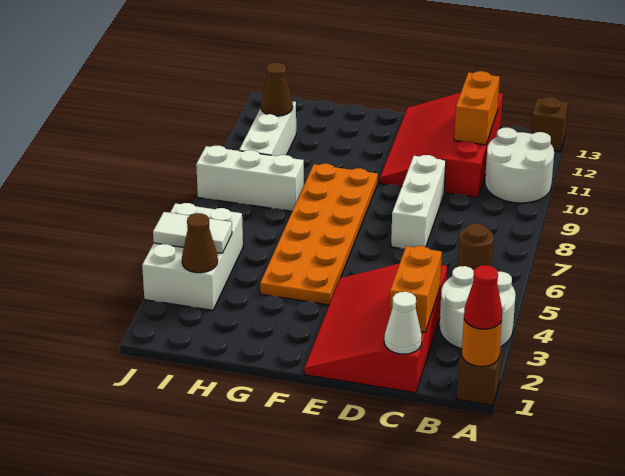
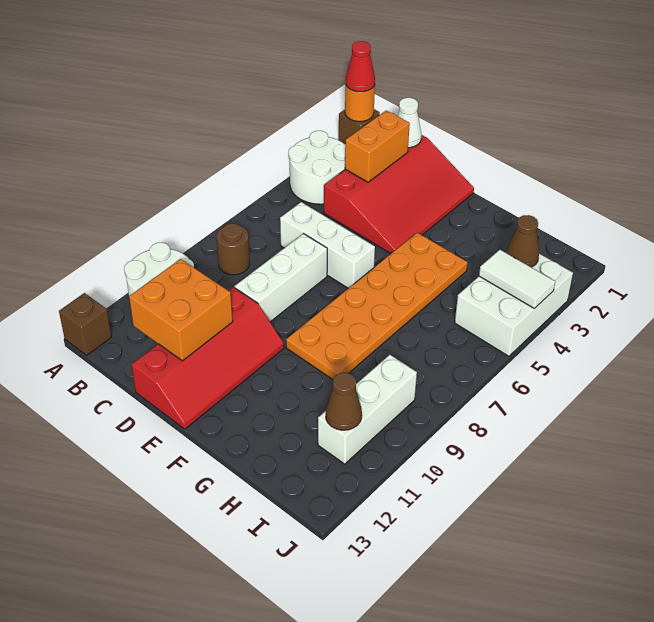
brown 1x1 round brick [458,224,494,270] -> brown 1x1 round brick moved to [217,223,250,275]
red 3x4 slope [380,93,503,197] -> red 2x4 slope [132,287,284,429]
orange 1x2 brick [454,71,500,145] -> orange 2x2 brick [129,259,233,361]
white 1x3 brick [196,146,304,211] -> white 1x3 brick moved to [280,202,375,288]

